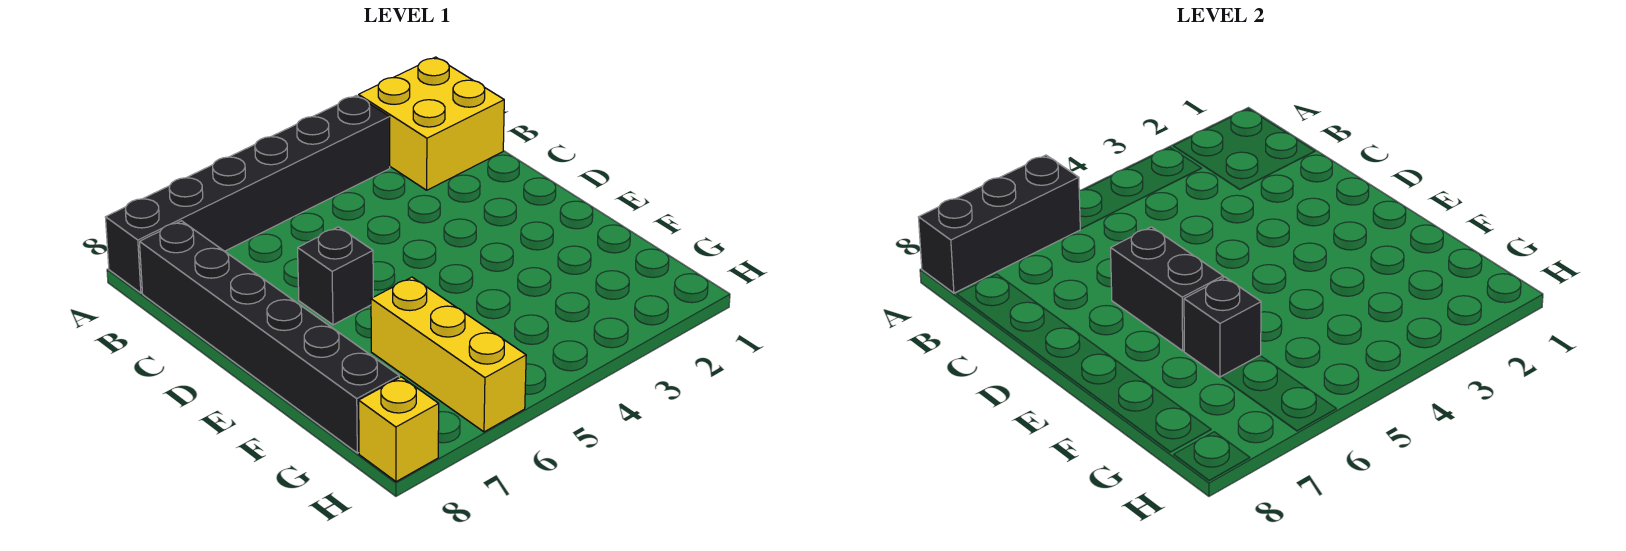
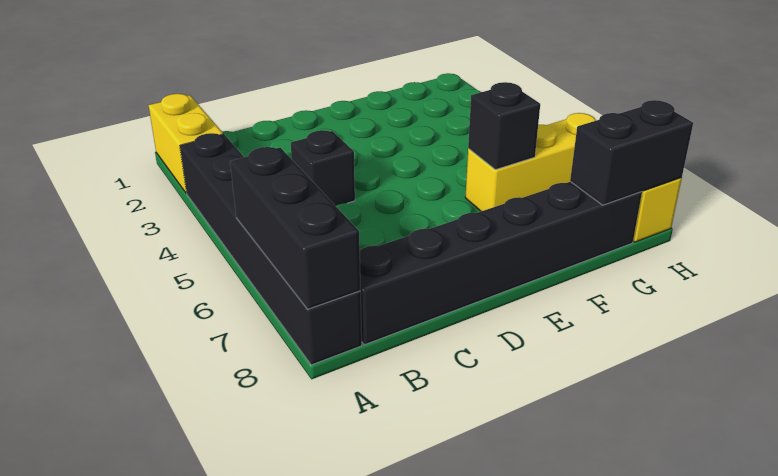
yellow 2x2 brick [359,57,504,190] -> yellow 1x2 brick [149,94,223,193]
black 1x1 brick [298,227,373,325] -> black 1x1 brick moved to [291,130,355,206]
black 1x2 brick [1111,227,1223,351] -> black 1x2 brick moved to [570,100,693,205]

